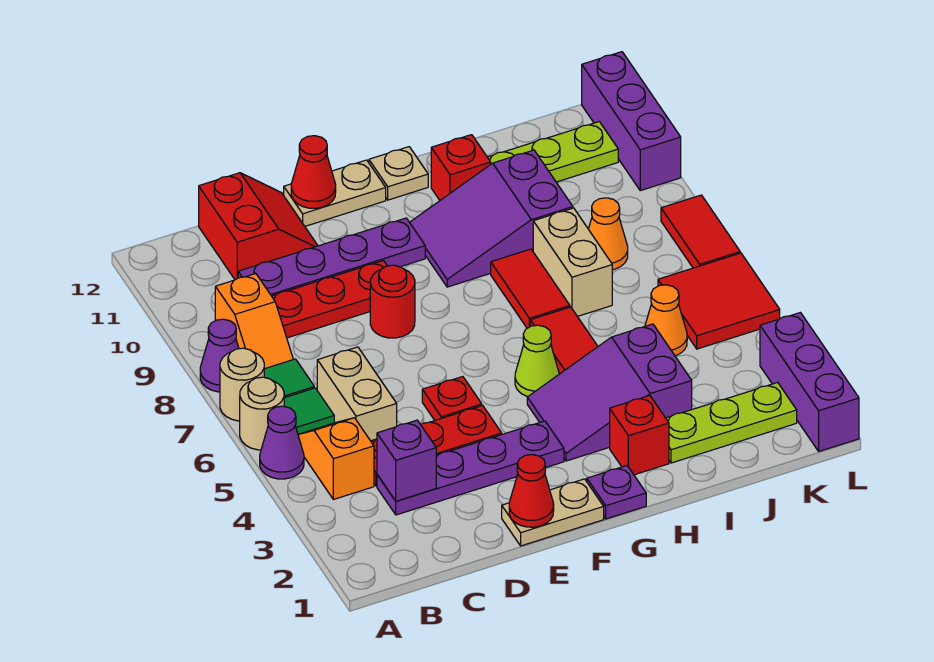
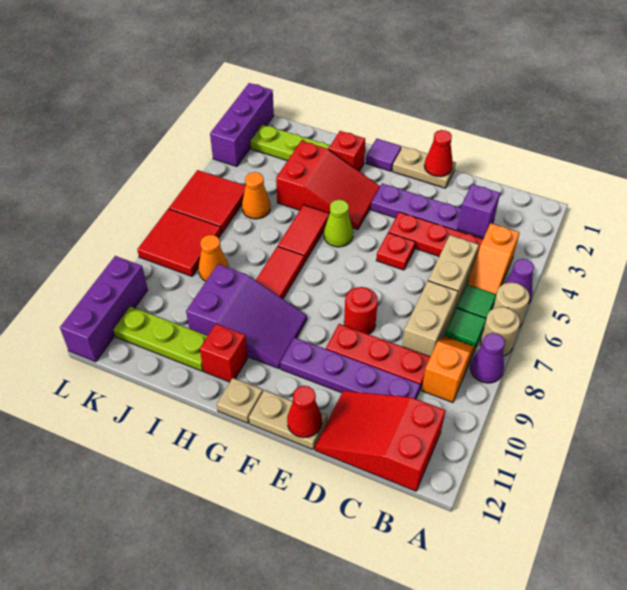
red 2x2 slope [199,173,318,280] -> red 2x3 slope [315,391,446,491]
purple 1x1 plate [587,466,646,519] -> purple 1x1 tile [366,139,402,171]
purple 2x3 slope [527,324,692,461] -> red 2x3 slope [276,141,380,230]
tan 1x2 brick [533,208,612,316] -> tan 1x2 brick moved to [402,281,458,357]
red 1x2 tile [661,195,740,268] -> red 2x2 tile [137,209,221,276]

